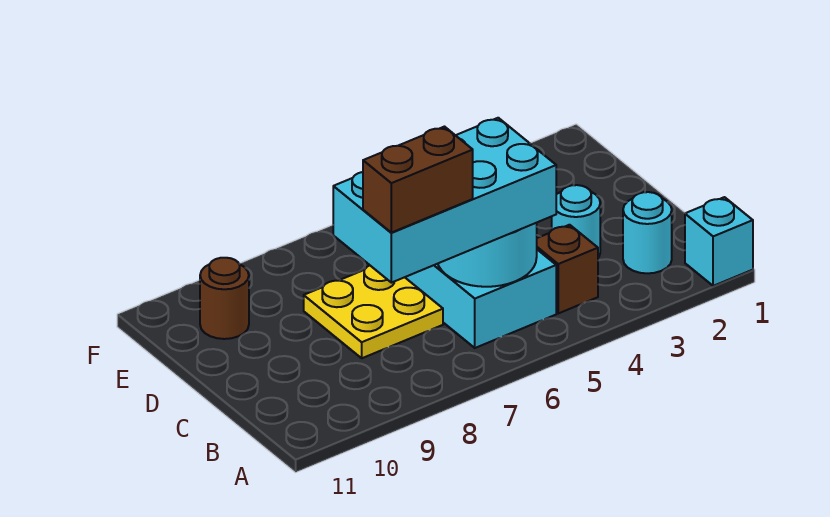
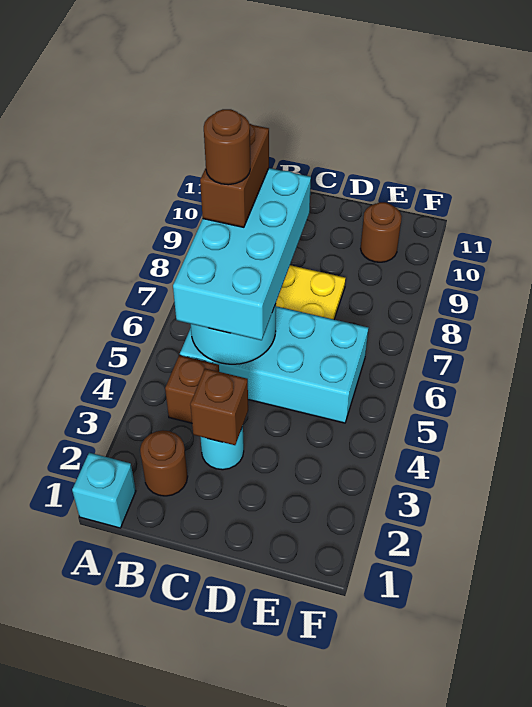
cyan 1x1 round brick [623,192,672,273] -> brown 1x1 round brick [140,430,188,496]
none -> brown 1x1 round brick [204,109,250,185]
none -> brown 1x1 brick [190,369,248,445]

